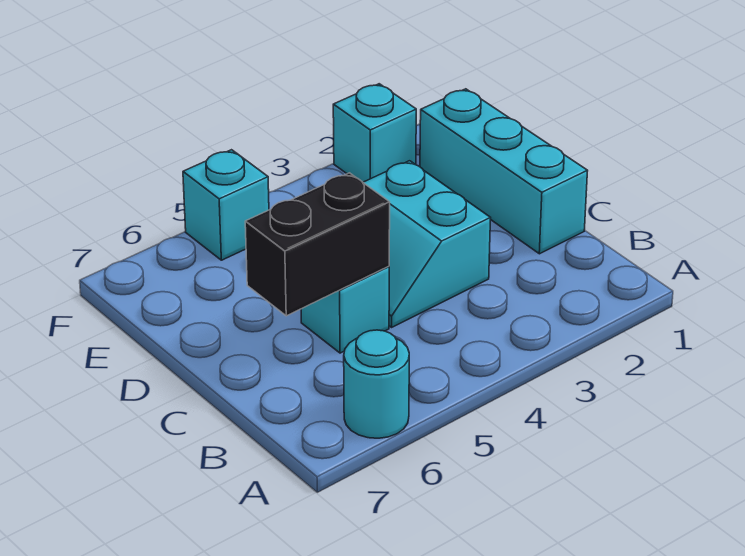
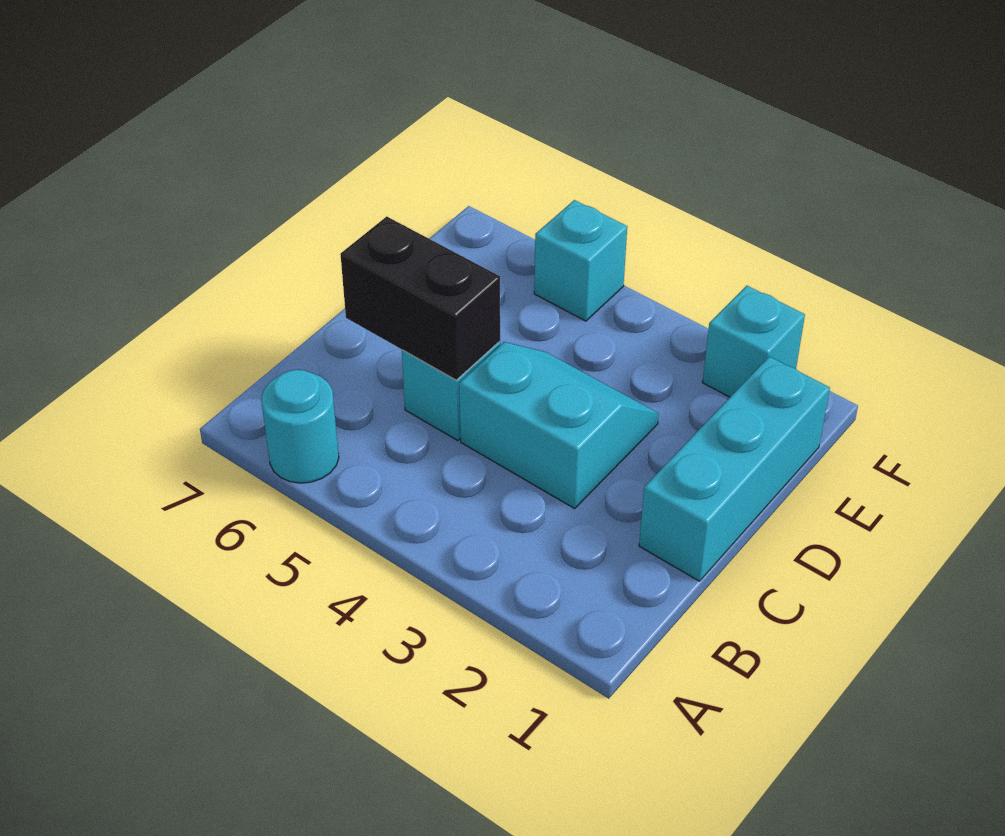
cyan 2x2 slope [363,161,491,327] -> cyan 2x2 slope turned to [459,342,659,508]

